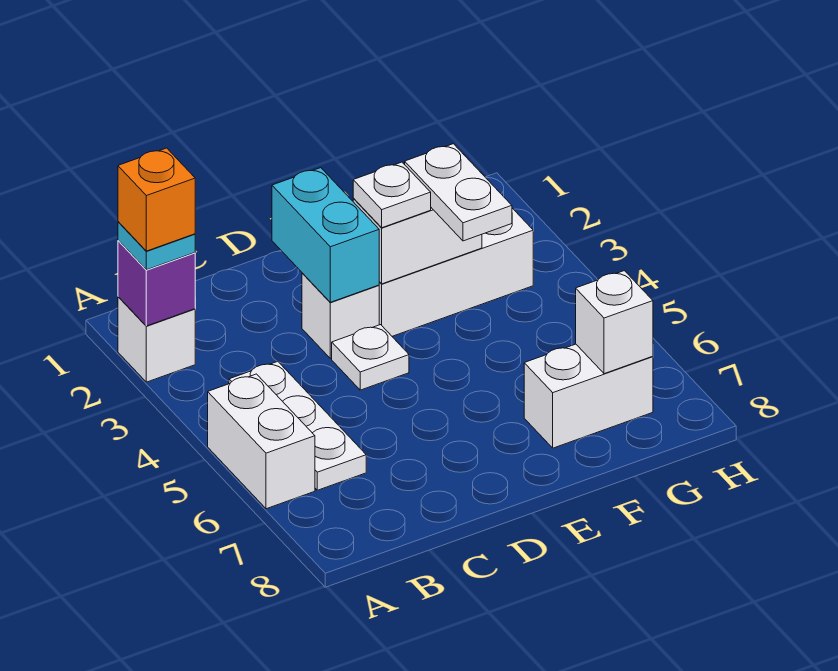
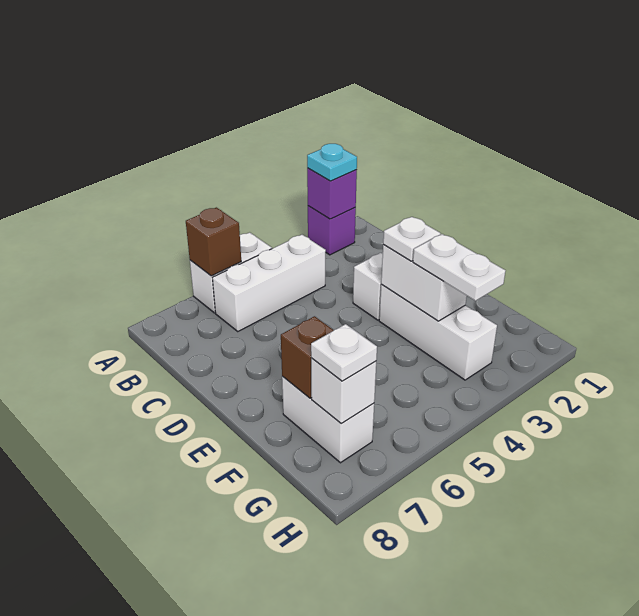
white 1x1 brick [118,297,195,382] -> purple 1x1 brick [308,206,356,255]
orange 1x1 brick [118,148,195,251] -> none
none -> brown 1x1 brick [186,207,241,276]
white 1x3 plate [229,361,366,490] -> white 1x3 brick [213,235,326,331]
cyan 1x2 brick [272,168,379,302] -> none
white 1x1 plate [332,325,409,390] -> white 1x1 plate moved to [311,324,377,381]
white 1x2 plate [405,144,512,241] -> white 1x2 plate turned to [413,234,505,301]
none -> brown 1x1 brick [281,316,334,398]

